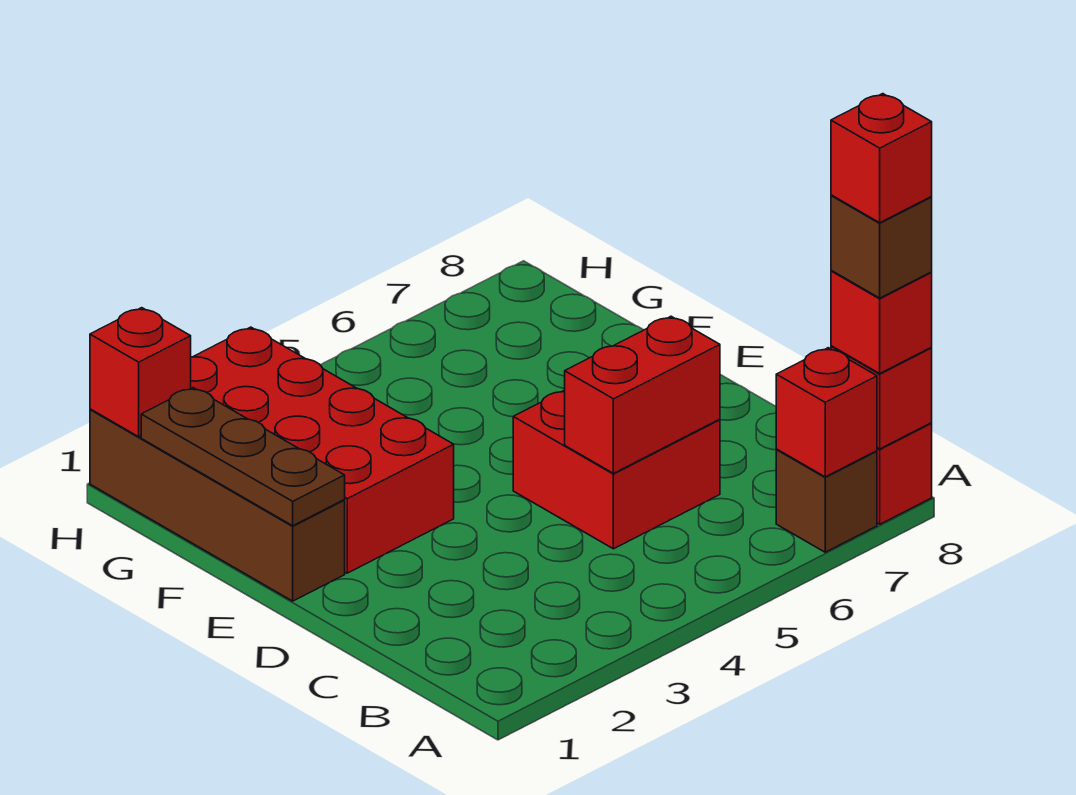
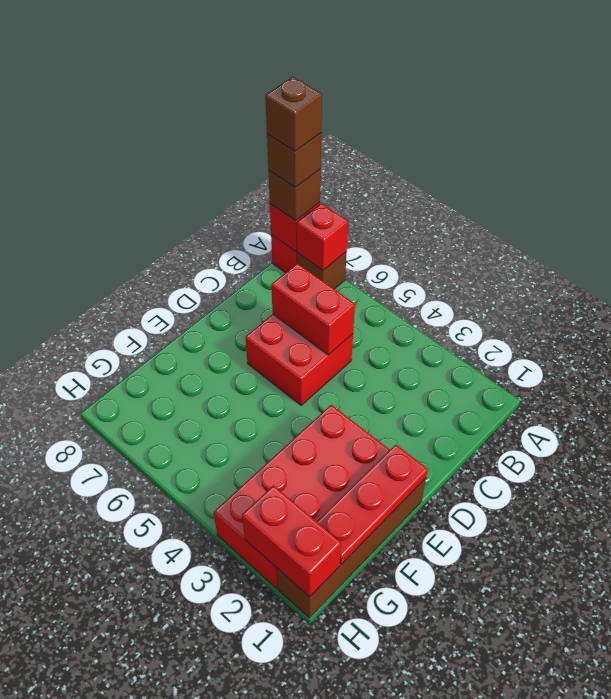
red 1x1 brick [831,271,932,373] -> brown 1x1 brick [268,169,321,221]
red 1x1 brick [831,94,932,223] -> brown 1x1 brick [265,77,322,151]
brown 1x3 plate [141,388,345,526] -> red 1x3 plate [317,445,428,564]
red 1x1 brick [90,308,191,437] -> red 1x2 brick [242,486,341,597]

